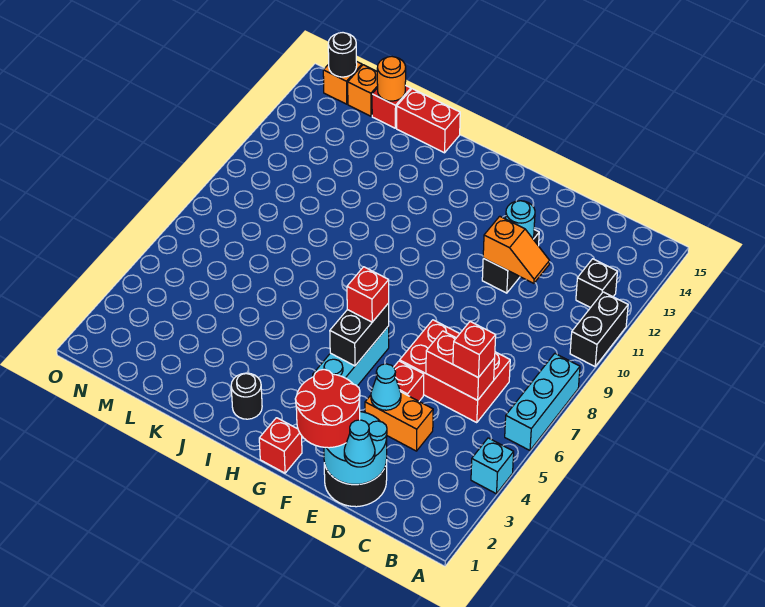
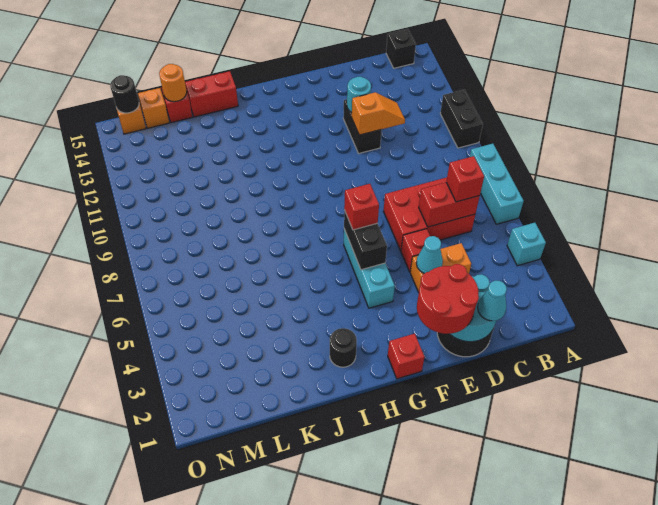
black 1x1 brick [576,259,618,308] -> black 1x1 brick moved to [386,29,416,68]

